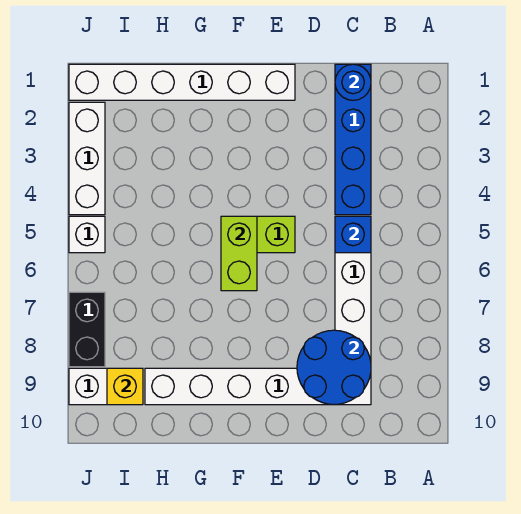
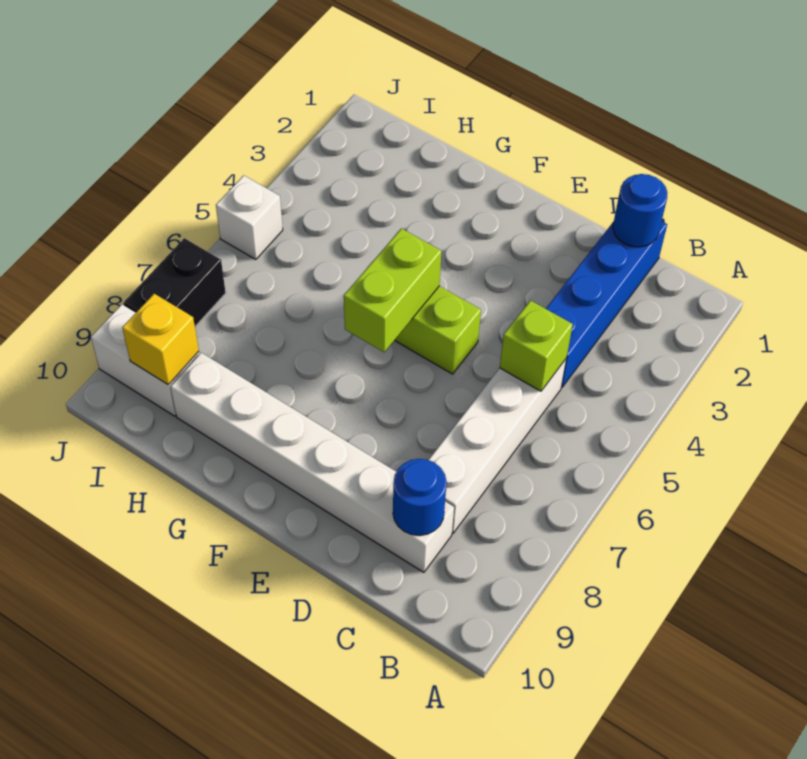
blue 1x1 brick [335,216,371,253] -> lime 1x1 brick [500,301,573,391]
blue 2x2 round brick [297,330,371,405] -> blue 1x1 round brick [393,459,447,535]
white 1x6 brick [69,64,295,100] -> none
white 1x3 brick [69,102,105,215] -> none

